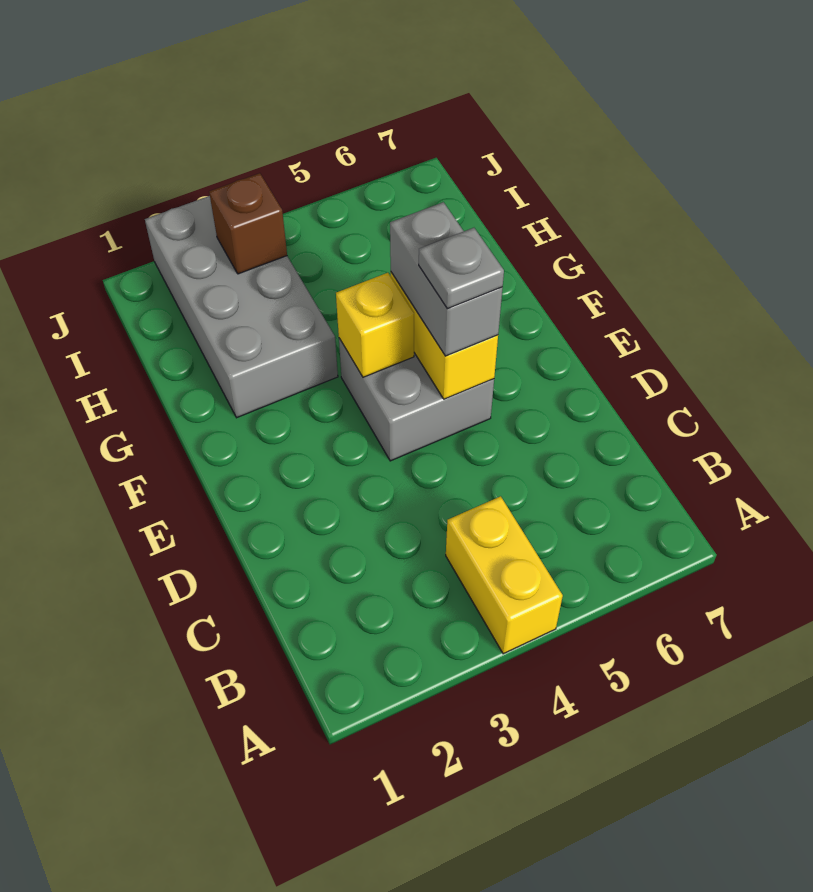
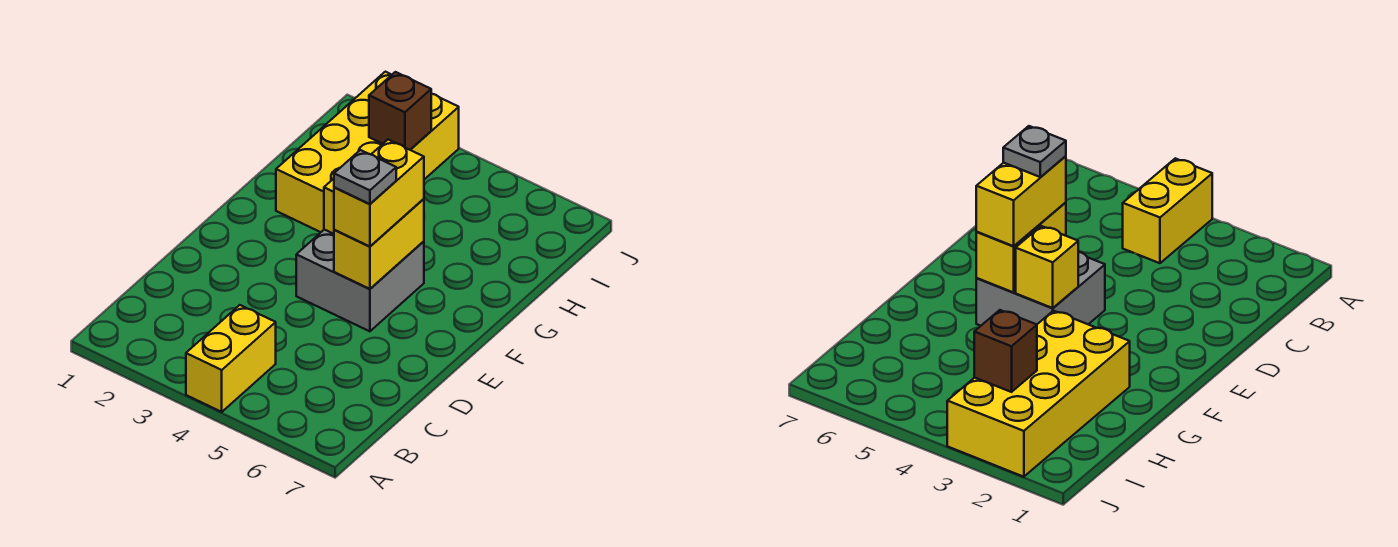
grey 1x2 brick [390,202,503,356] -> yellow 1x2 brick [334,140,424,246]
grey 2x4 brick [145,196,338,418] -> yellow 2x4 brick [276,72,459,232]

